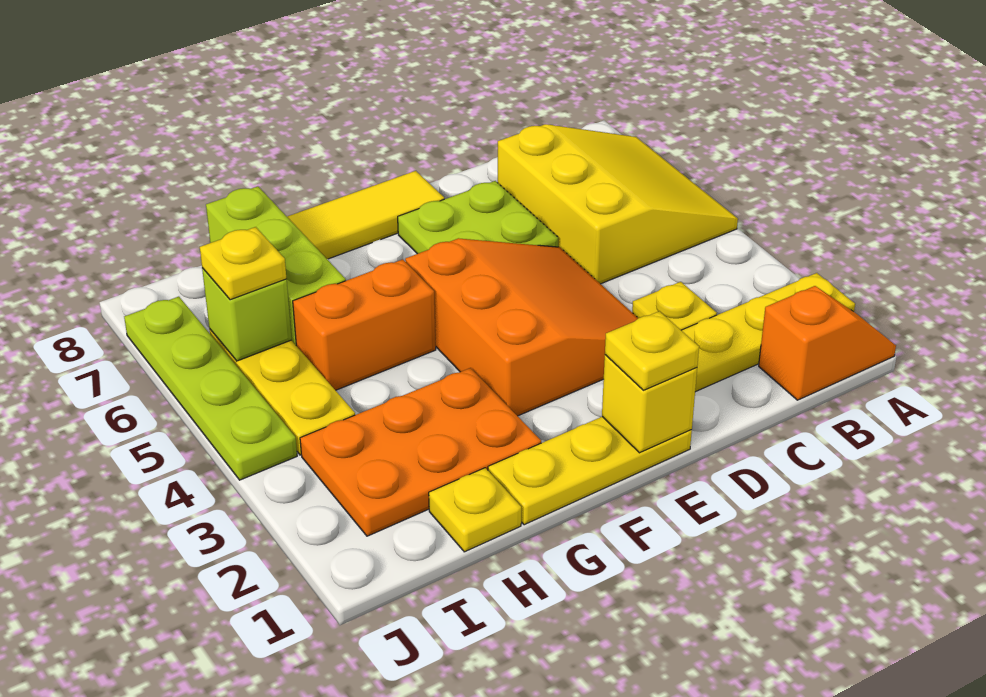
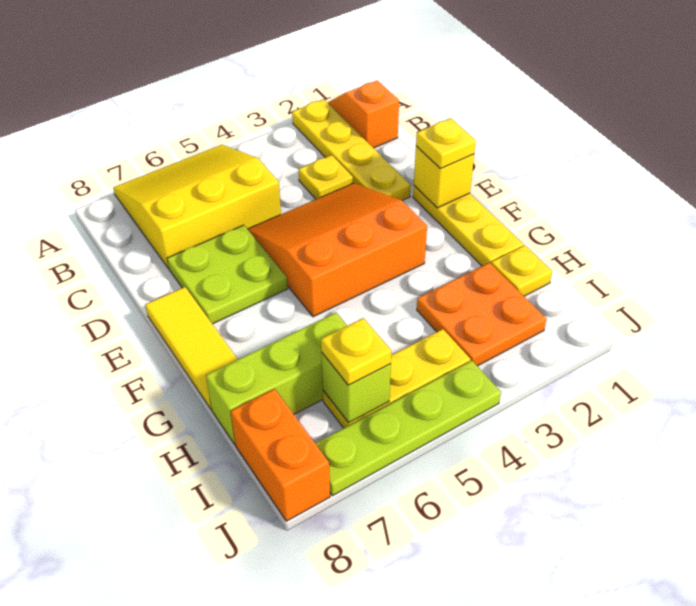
orange 2x3 plate [300,368,541,536] -> orange 2x2 plate [417,263,546,366]
orange 1x2 brick [293,259,436,390] -> orange 1x2 brick moved to [231,389,330,521]

